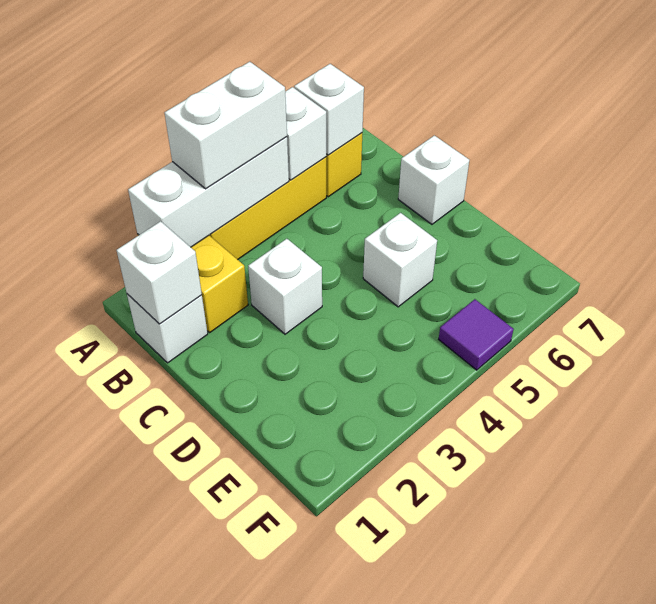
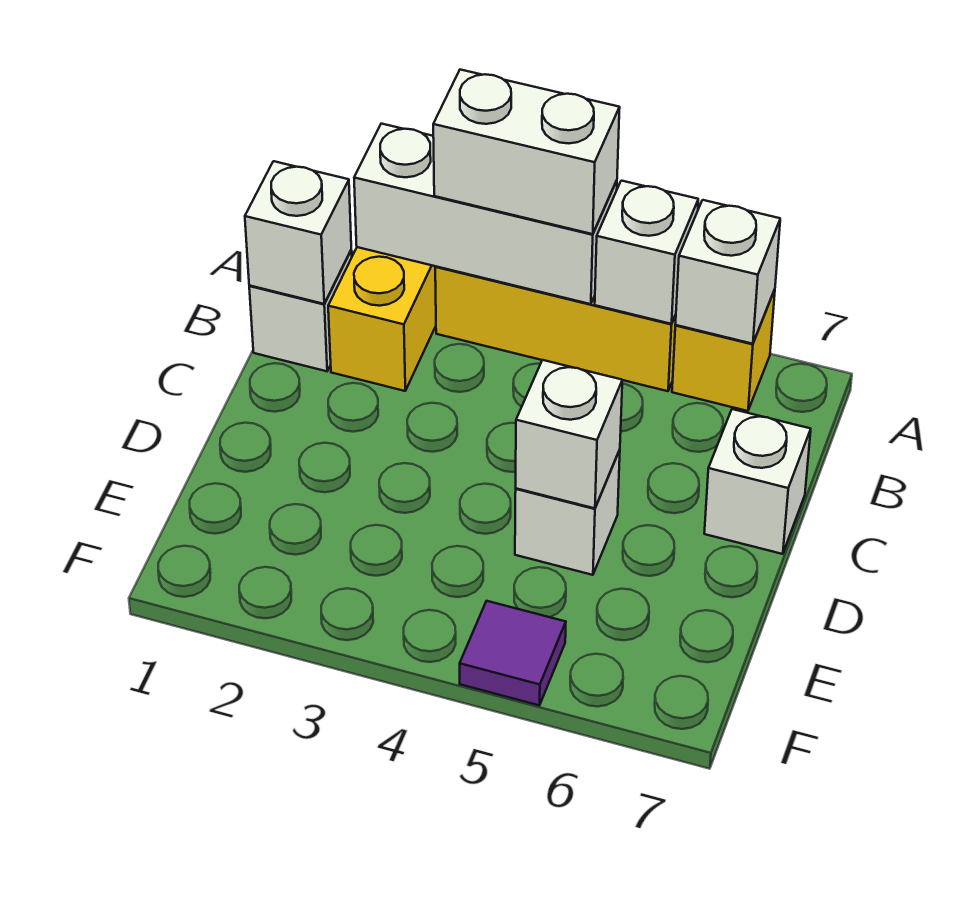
white 1x1 brick [248,239,322,334] -> white 1x1 brick moved to [516,360,622,508]

